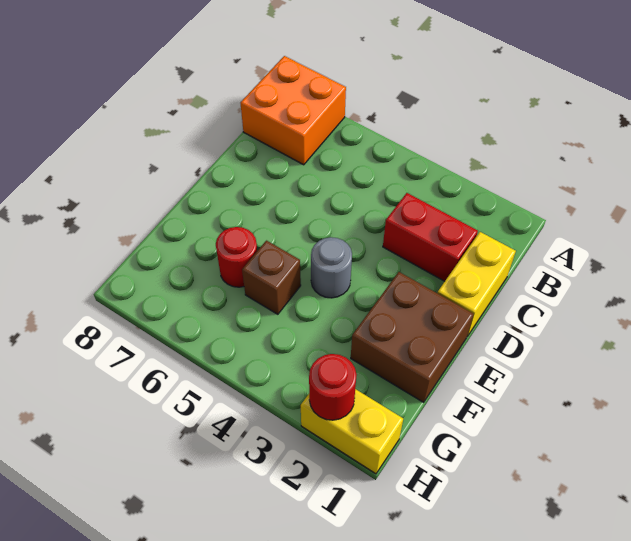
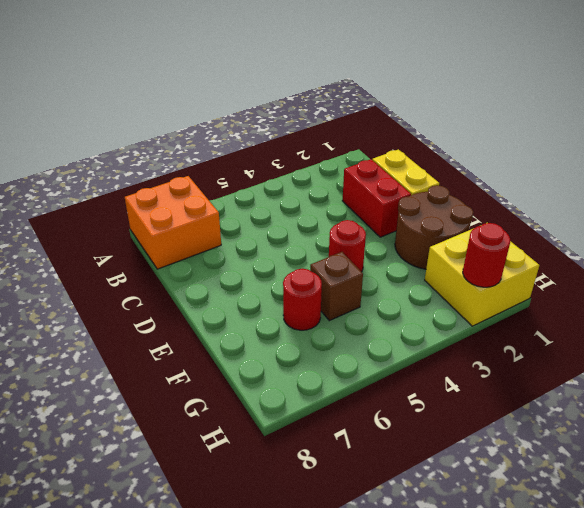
red 1x2 brick [383,193,478,281] -> red 1x2 brick turned to [342,159,411,237]
brown 2x2 brick [351,272,473,402] -> brown 2x2 round brick [395,185,473,269]
grey 1x1 round brick [311,237,352,298] -> red 1x1 round brick [329,220,366,272]
yellow 1x2 brick [301,389,403,474] -> yellow 2x2 brick [425,229,539,326]

